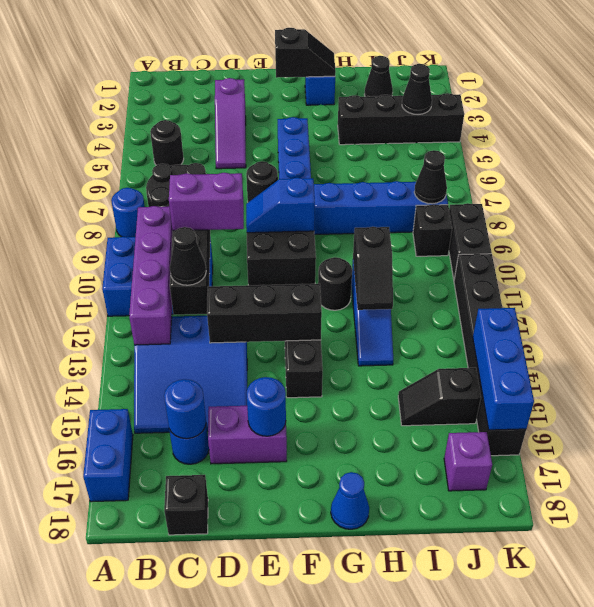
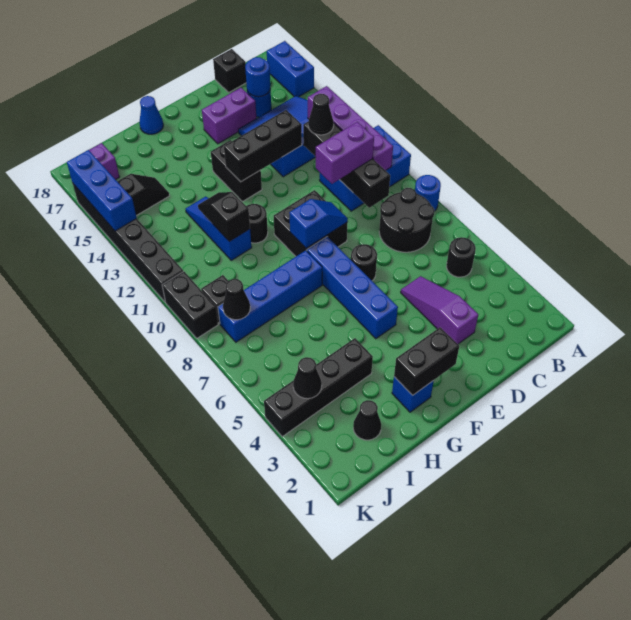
blue 1x1 round brick [246,377,286,436] -> none
black 1x2 slope [275,28,336,78] -> black 1x2 brick [394,327,459,395]

